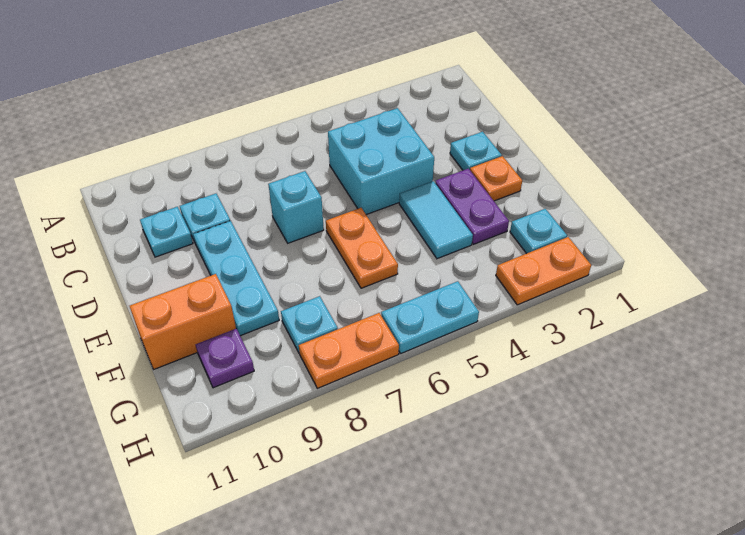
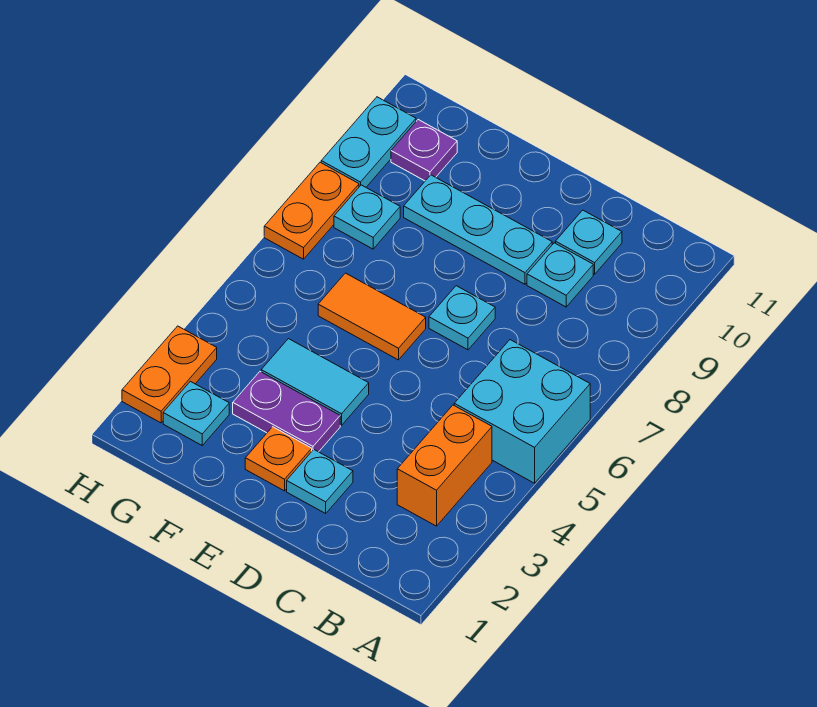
cyan 2x2 brick [328,108,434,215] -> cyan 2x2 brick moved to [454,340,590,483]
cyan 1x1 brick [268,171,324,243] -> cyan 1x1 plate [429,286,495,350]
orange 1x2 plate [326,208,398,288] -> orange 1x2 tile [318,273,426,360]
orange 1x2 brick [130,274,236,369] -> orange 1x2 brick moved to [397,405,492,526]
cyan 1x2 plate [381,281,479,353] -> cyan 1x2 plate moved to [321,97,416,187]

